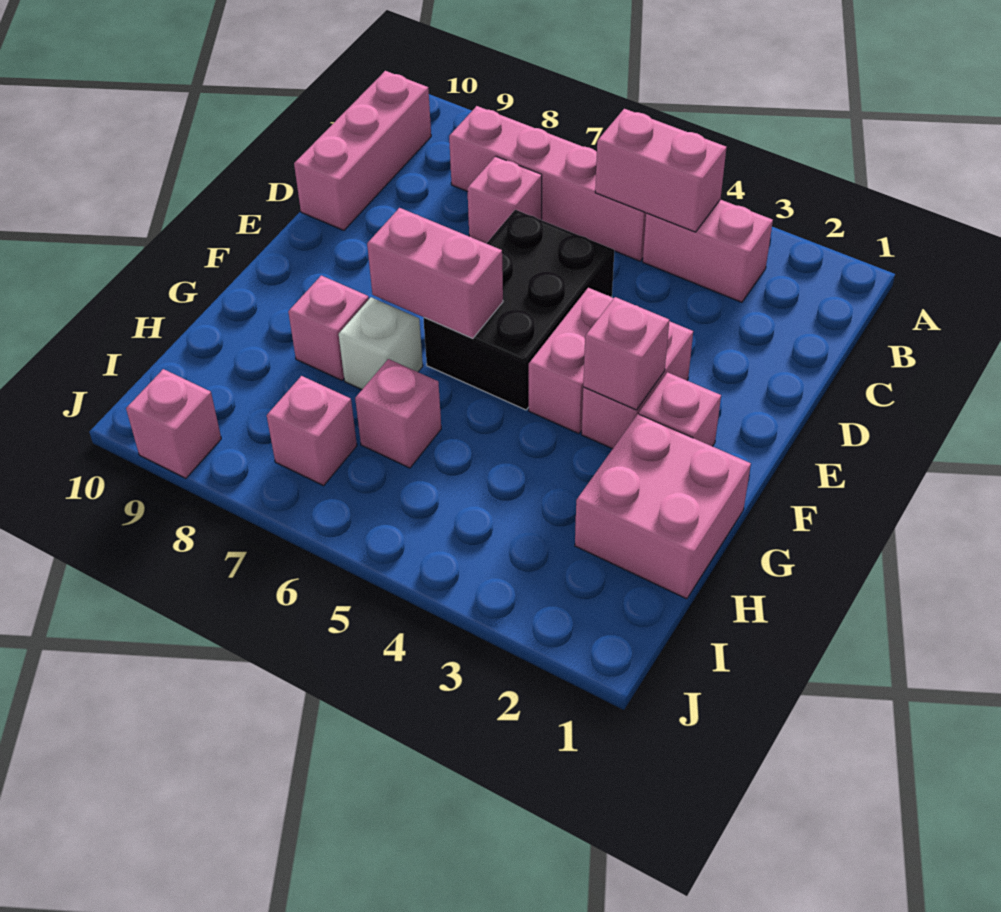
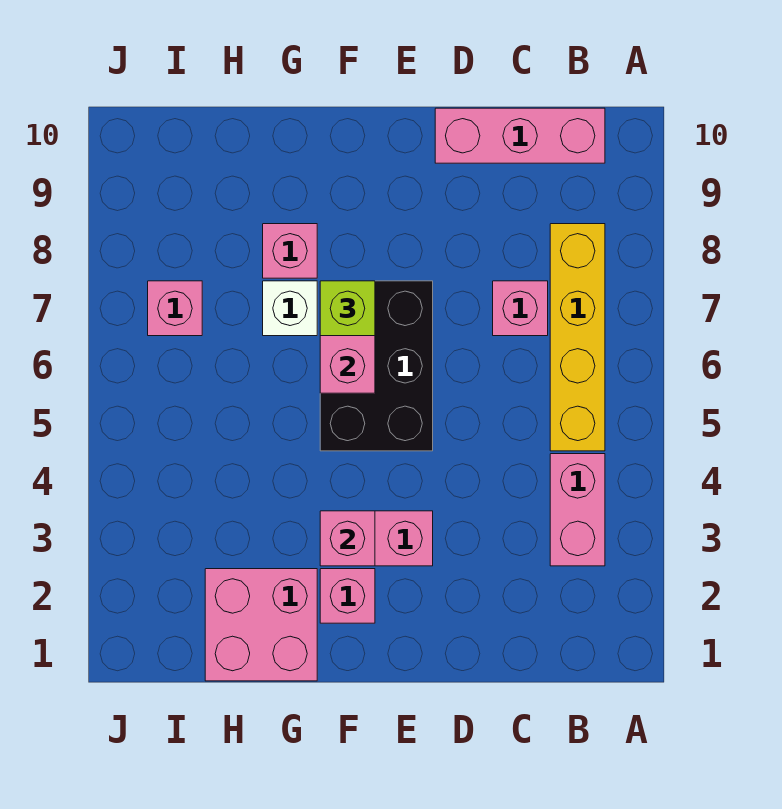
pink 1x2 brick [595,109,727,232] -> none
pink 1x4 brick [449,106,646,261] -> yellow 1x4 brick [550,224,605,451]
black 2x3 brick [423,210,614,410] -> black 2x3 brick turned to [320,281,433,451]
pink 1x2 brick [529,288,614,434] -> none
none -> lime 1x1 brick [320,281,375,336]
pink 1x1 brick [355,359,441,468] -> none
pink 1x1 brick [126,369,221,478] -> none

